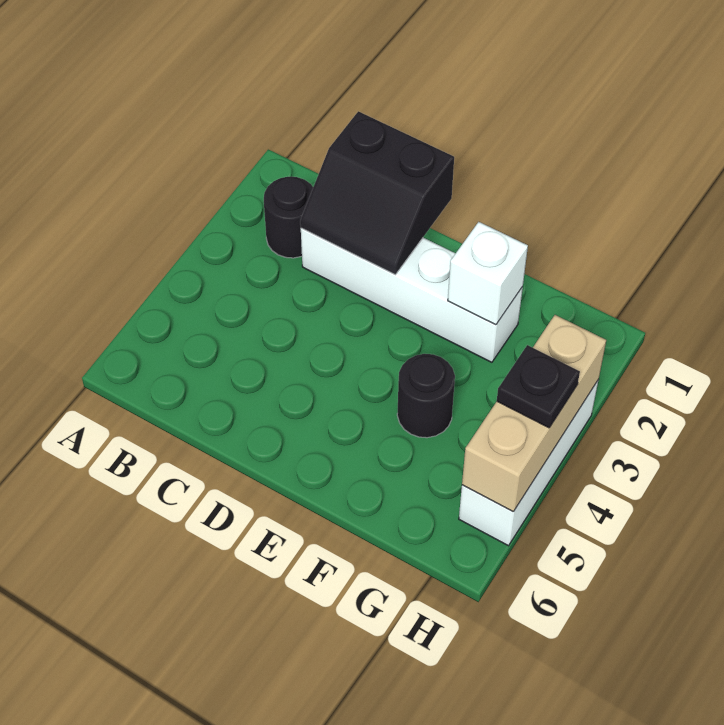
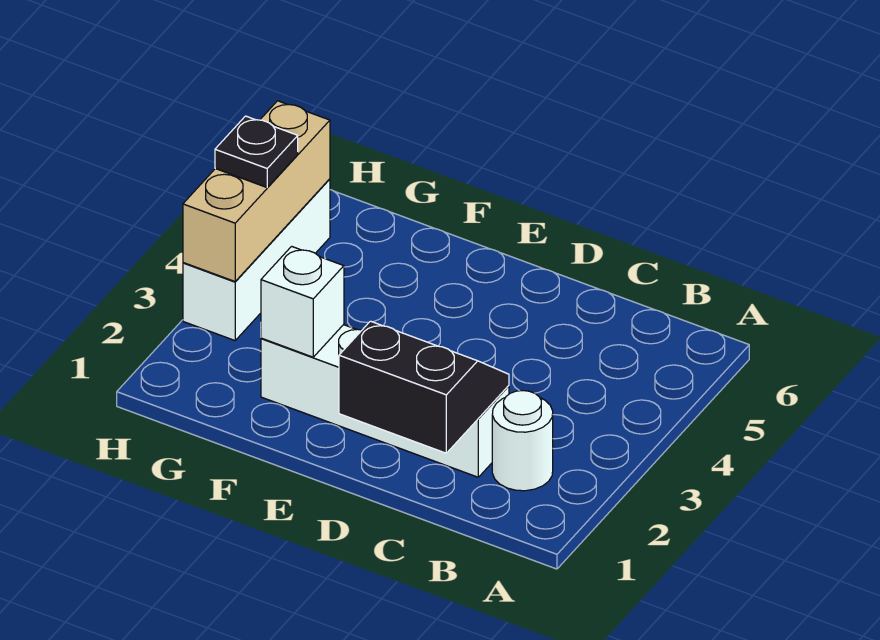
black 1x1 round brick [264,177,313,258] -> white 1x1 round brick [492,391,553,491]
black 1x1 round brick [397,354,455,438] -> none

